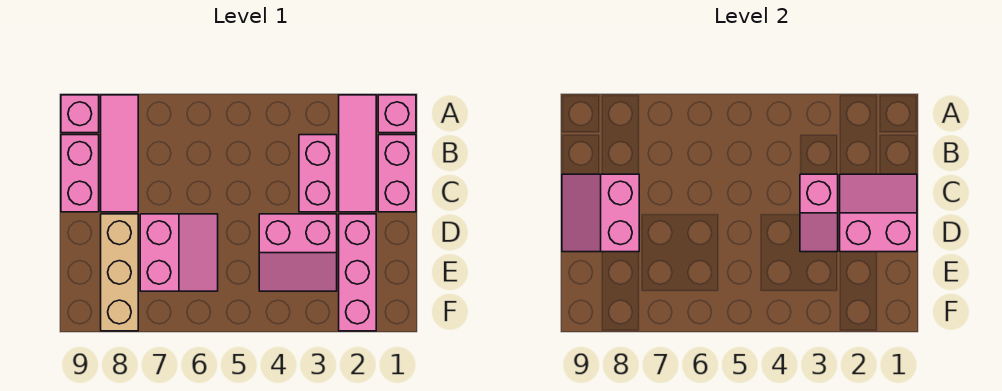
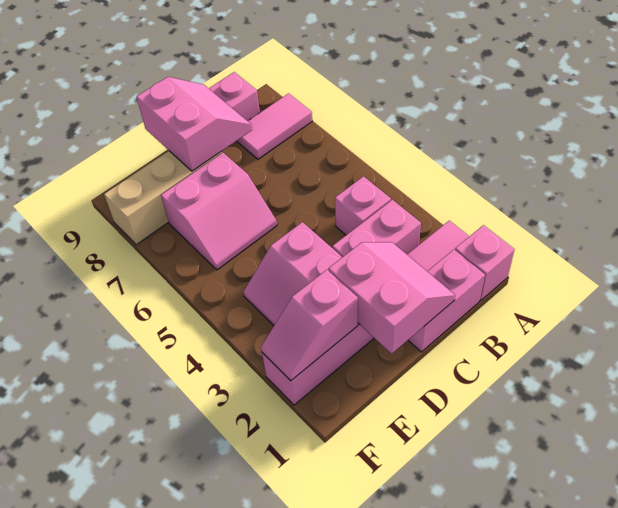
pink 1x3 tile [101,95,138,212] -> pink 1x2 tile [237,93,312,159]
pink 1x1 brick [61,95,99,133] -> pink 1x1 brick moved to [335,176,391,235]
pink 1x2 slope [800,174,838,252] -> pink 1x2 slope moved to [261,270,358,381]
pink 2x2 slope [562,174,639,252] -> pink 2x2 slope turned to [137,77,252,171]

